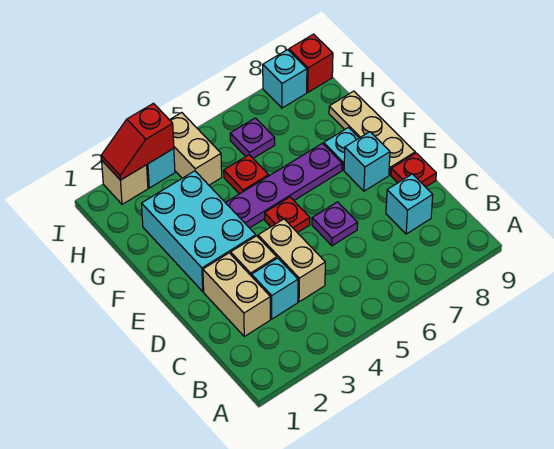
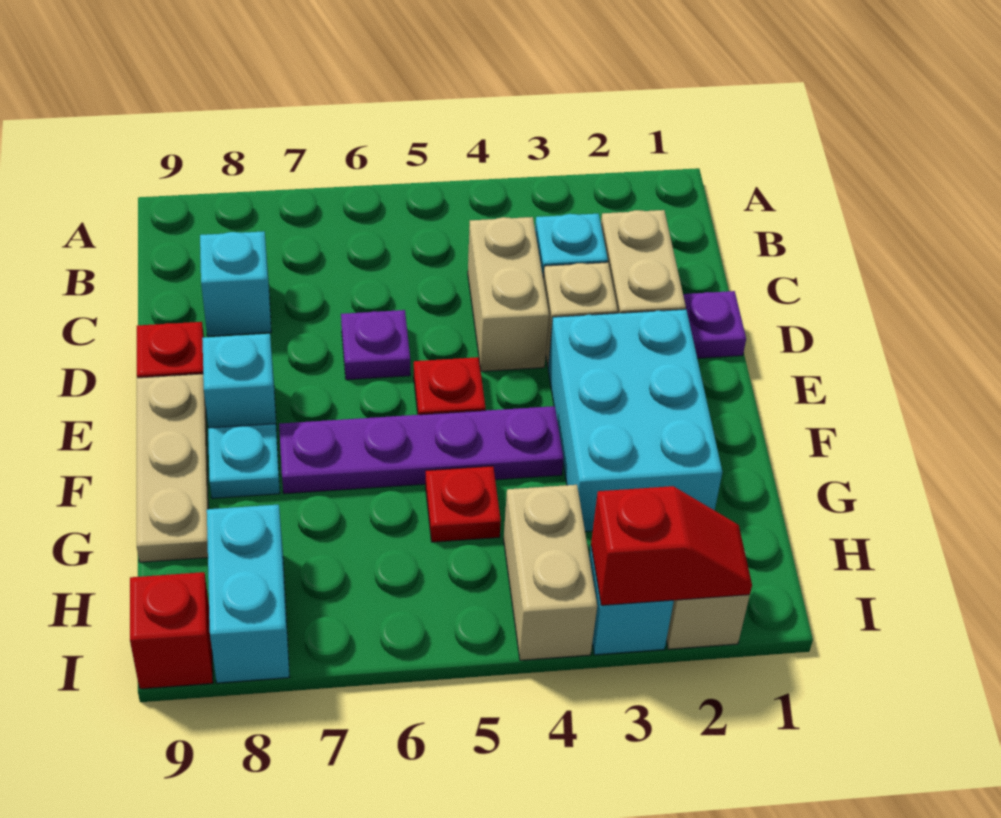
purple 1x1 plate [230,118,275,158] -> purple 1x1 plate moved to [683,291,746,358]
cyan 1x1 brick [263,50,307,108] -> cyan 1x2 brick [207,505,289,683]

